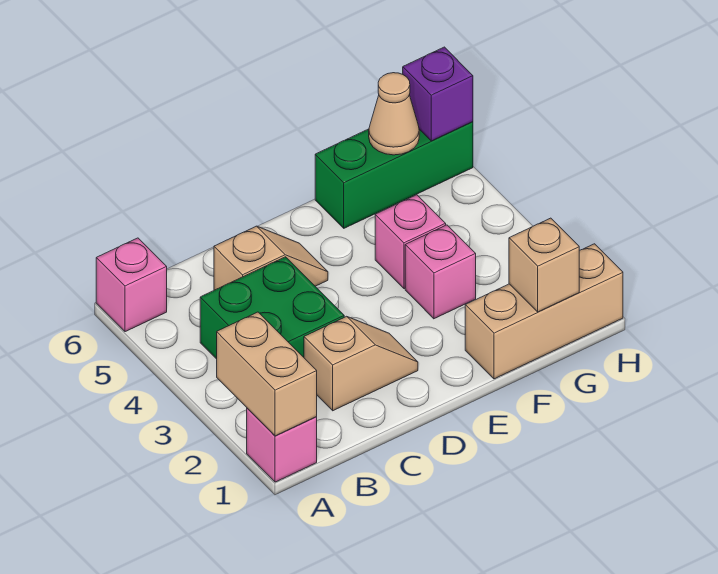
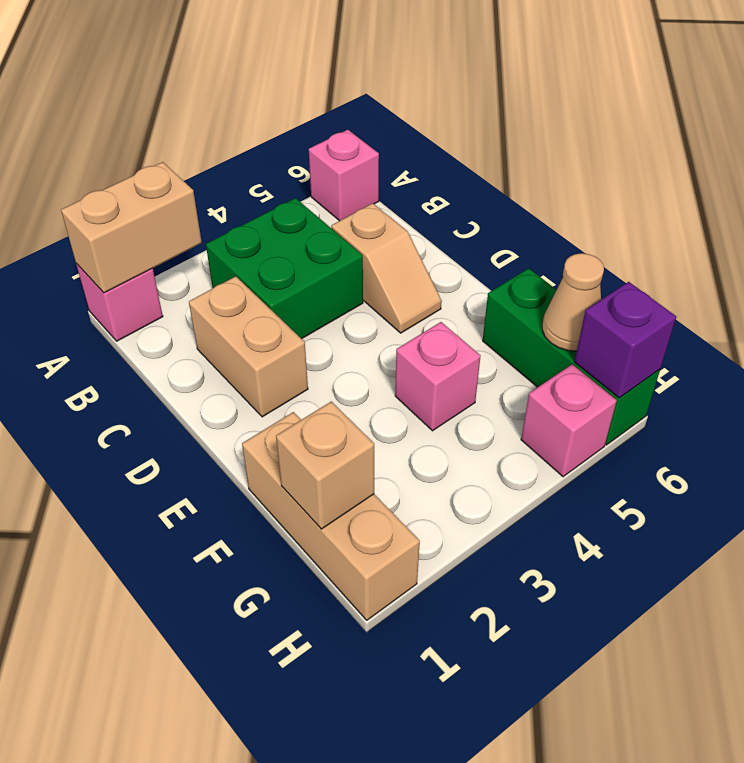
tan 1x2 slope [304,316,418,411] -> tan 1x2 brick [189,276,308,417]
pink 1x1 brick [405,225,476,319] -> pink 1x1 brick moved to [521,364,617,477]

